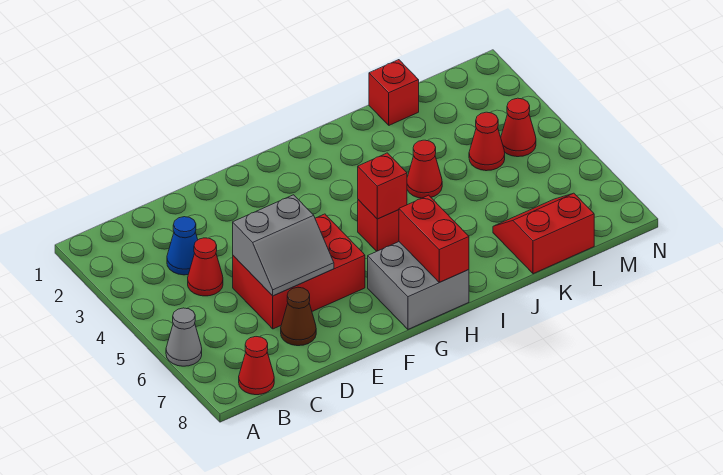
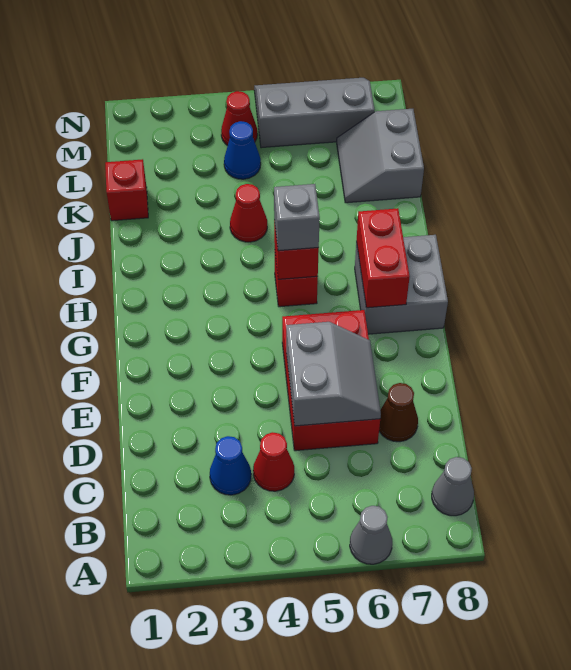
red 1x1 cone [239,337,274,395] -> grey 1x1 cone [432,457,474,516]
none -> grey 1x1 brick [274,184,320,251]
red 1x2 brick [399,195,469,282] -> red 1x2 brick turned to [357,208,410,308]
red 2x2 slope [493,193,594,274] -> grey 2x2 slope [337,109,424,203]
red 1x1 cone [469,112,505,171] -> blue 1x1 cone [224,121,261,179]
none -> grey 2x3 slope [254,78,374,148]

